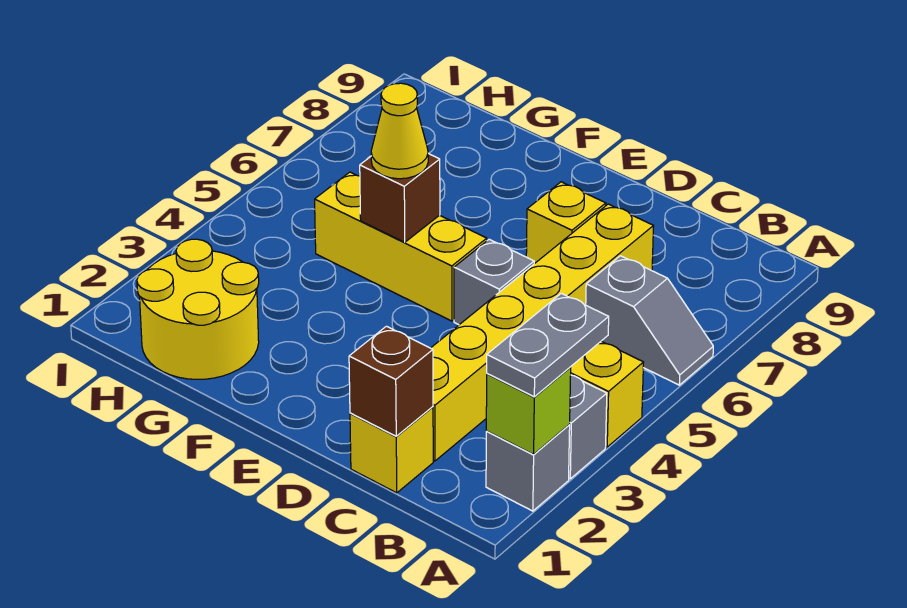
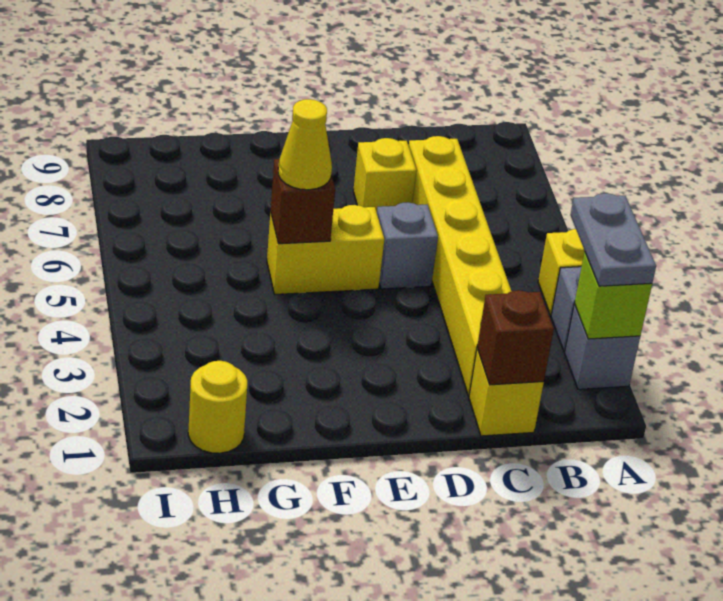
grey 1x2 slope [586,256,713,385] -> none
yellow 1x3 brick [315,172,487,321] -> yellow 1x2 brick [267,205,384,294]
yellow 2x2 round brick [137,239,259,379] -> yellow 1x1 round brick [188,361,247,453]

